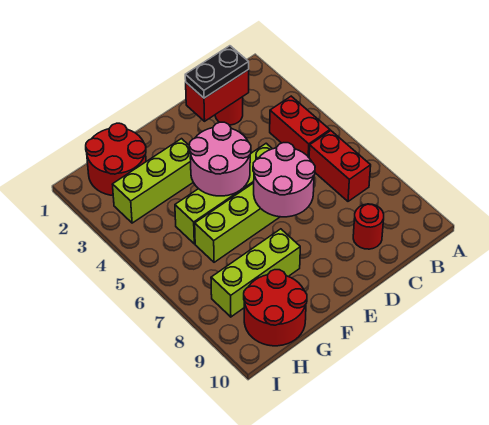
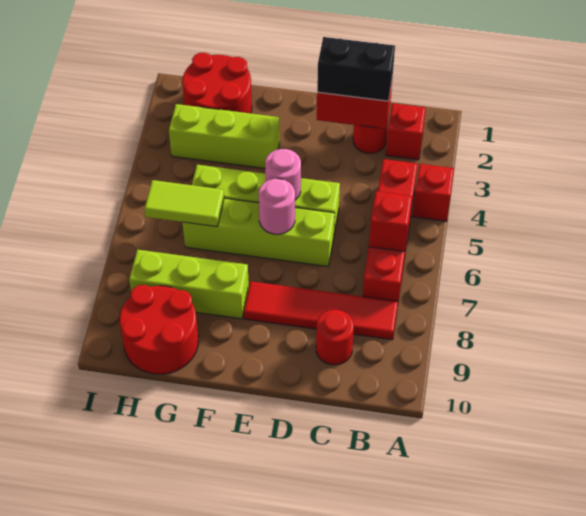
none -> red 1x1 brick [413,164,454,221]
none -> red 1x1 brick [386,103,426,160]
none -> red 1x1 brick [369,191,412,252]
none -> red 1x4 tile [244,281,398,340]
black 1x2 plate [185,46,249,98] -> black 1x2 brick [317,37,395,101]
pink 2x2 round brick [253,143,315,217] -> pink 1x1 round brick [259,179,295,234]
pink 2x2 round brick [189,122,251,196] -> pink 1x1 round brick [265,149,301,200]
none -> lime 1x2 tile [145,180,224,227]

